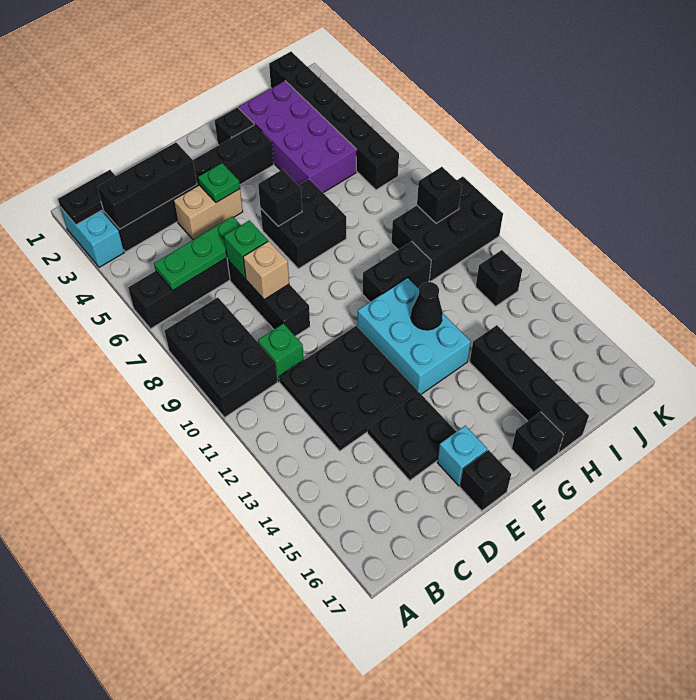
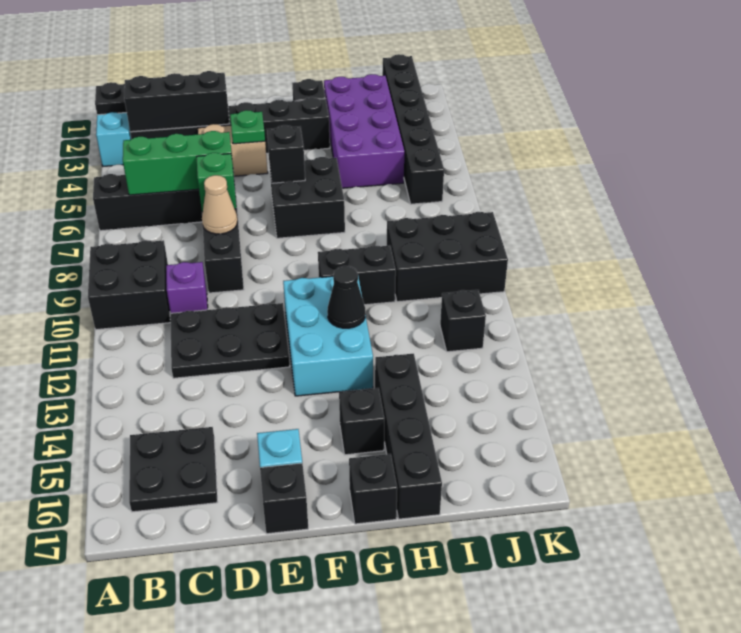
black 2x3 brick [164,298,277,417] -> black 2x2 brick [88,240,170,330]
green 1x3 plate [154,217,241,290] -> green 1x3 brick [123,131,234,195]
green 1x1 brick [258,324,304,382] -> purple 1x1 brick [166,262,208,313]
black 3x3 plate [279,326,418,451] -> black 2x3 plate [170,303,290,378]
tan 1x1 brick [243,241,289,299] -> tan 1x1 cone [202,175,238,234]
black 2x2 plate [367,392,456,480] -> black 2x2 plate moved to [129,427,217,512]
black 1x1 brick [417,167,462,223] -> black 1x1 brick moved to [339,388,384,455]

